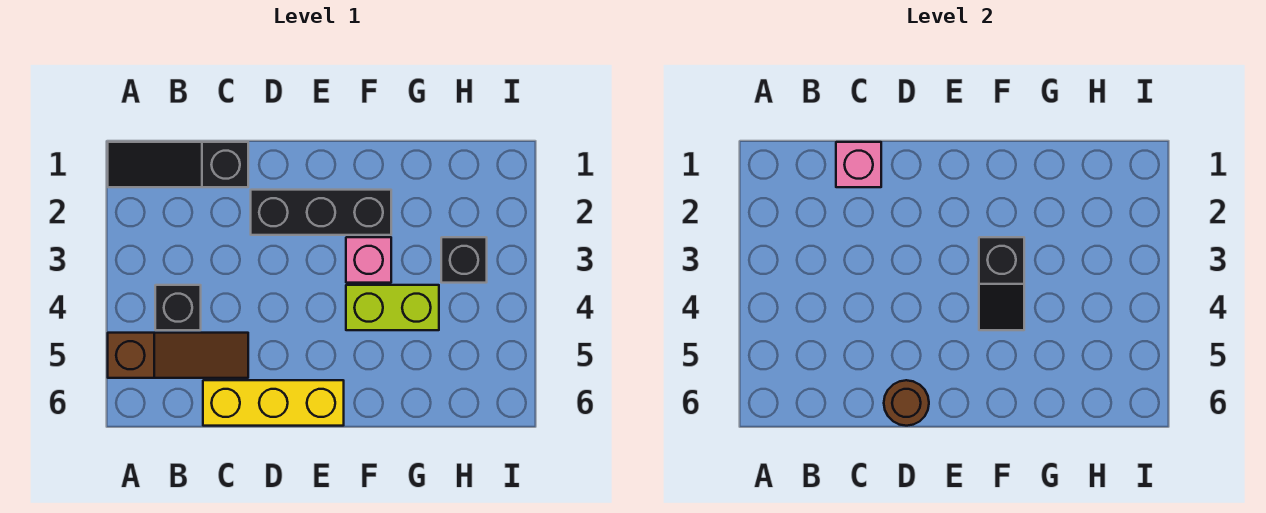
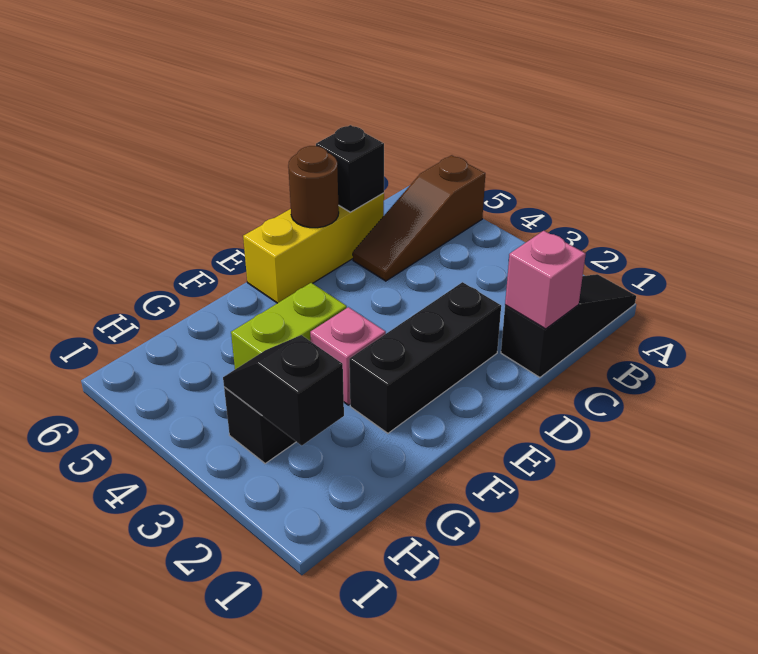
black 1x1 brick [155,285,201,330] -> black 1x1 brick moved to [316,125,384,212]
black 1x2 slope [979,237,1024,330] -> black 1x2 slope moved to [223,335,344,445]

